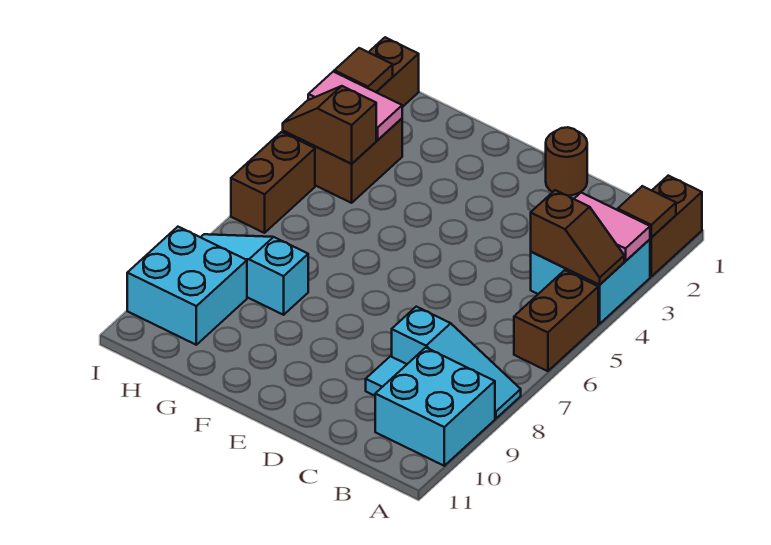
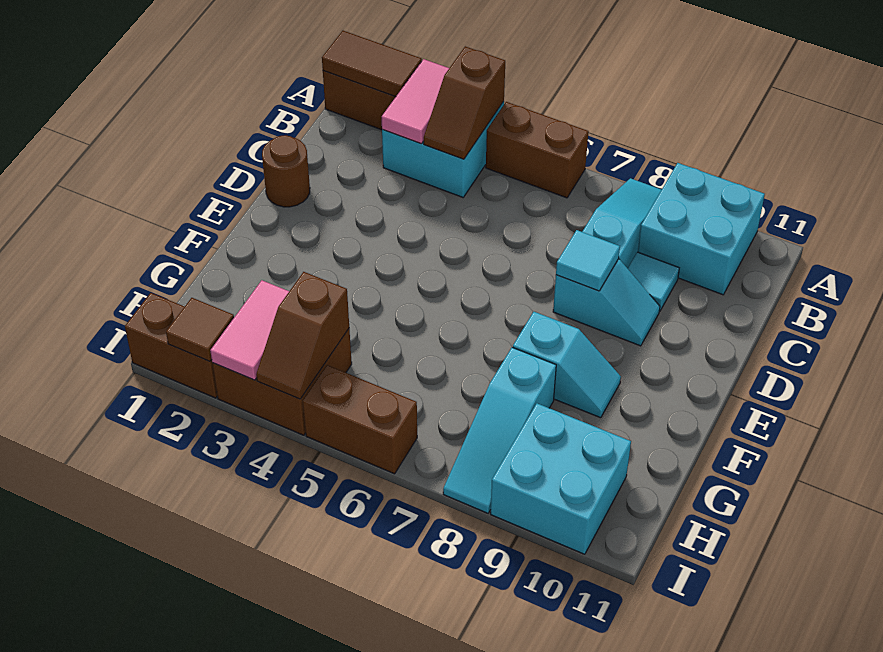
brown 1x1 tile [618,186,676,238] -> brown 1x2 tile [322,31,422,97]
brown 1x2 slope [531,190,624,285] -> brown 1x2 slope turned to [424,46,505,159]
none -> cyan 1x2 slope [553,259,660,346]
none -> cyan 1x1 tile [556,230,620,291]
none -> cyan 1x2 slope [513,312,621,418]

